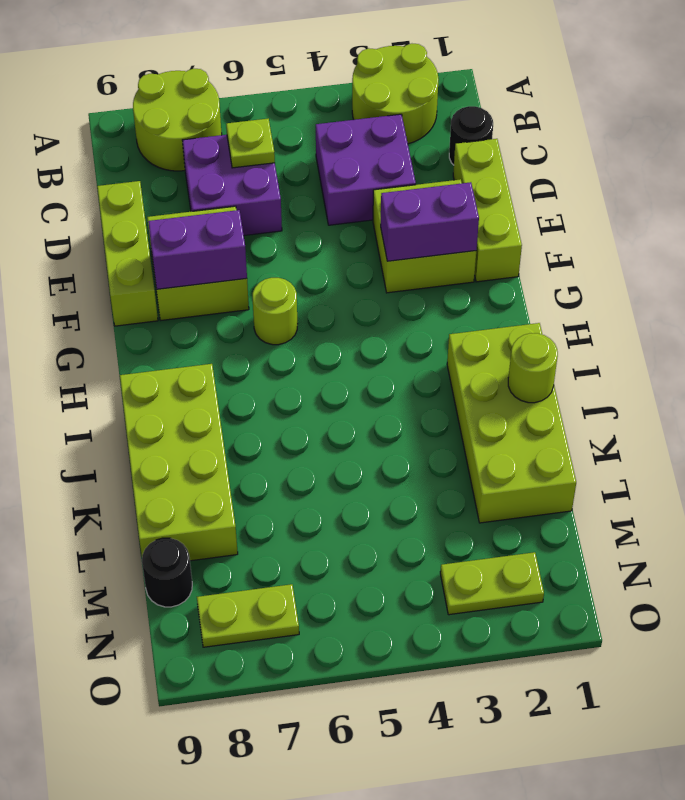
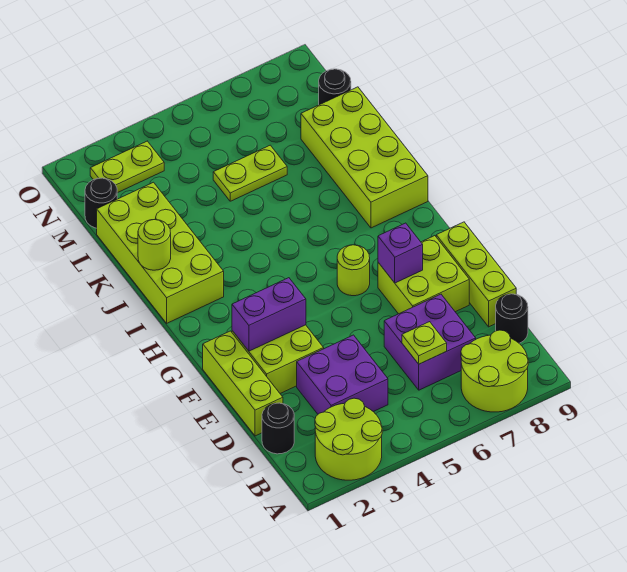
none -> black 1x1 round brick [496,294,528,343]
purple 1x2 brick [148,210,247,289] -> purple 1x1 brick [378,223,423,283]
none -> black 1x1 round brick [85,178,117,228]
lime 1x2 plate [197,584,299,647] -> lime 1x2 plate moved to [213,145,287,201]

